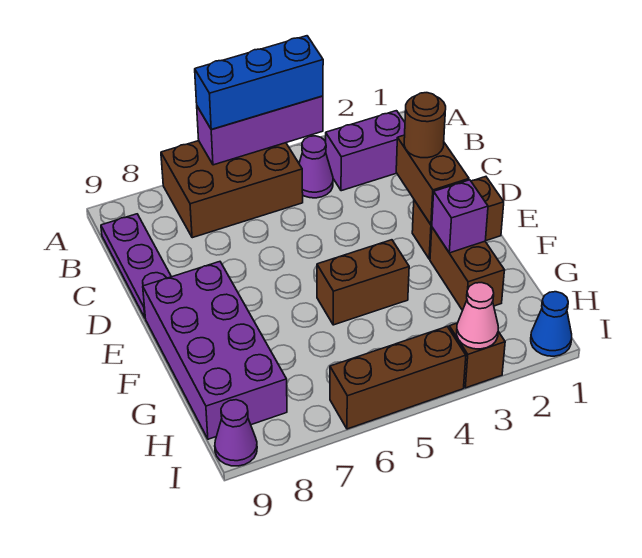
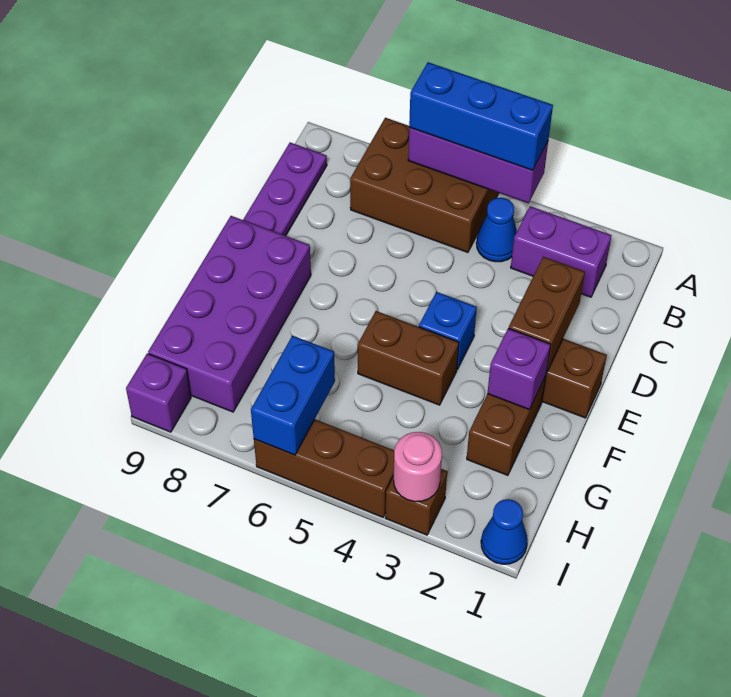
purple 1x1 cone [299,136,333,198] -> blue 1x1 cone [476,198,517,262]
brown 1x1 round brick [404,93,446,158] -> none
none -> blue 1x1 brick [419,292,477,369]
none -> blue 1x2 brick [251,336,335,455]
pink 1x1 cone [457,283,498,349] -> pink 1x1 round brick [394,432,442,502]
purple 1x1 cone [215,400,257,466] -> purple 1x1 brick [126,353,191,432]

